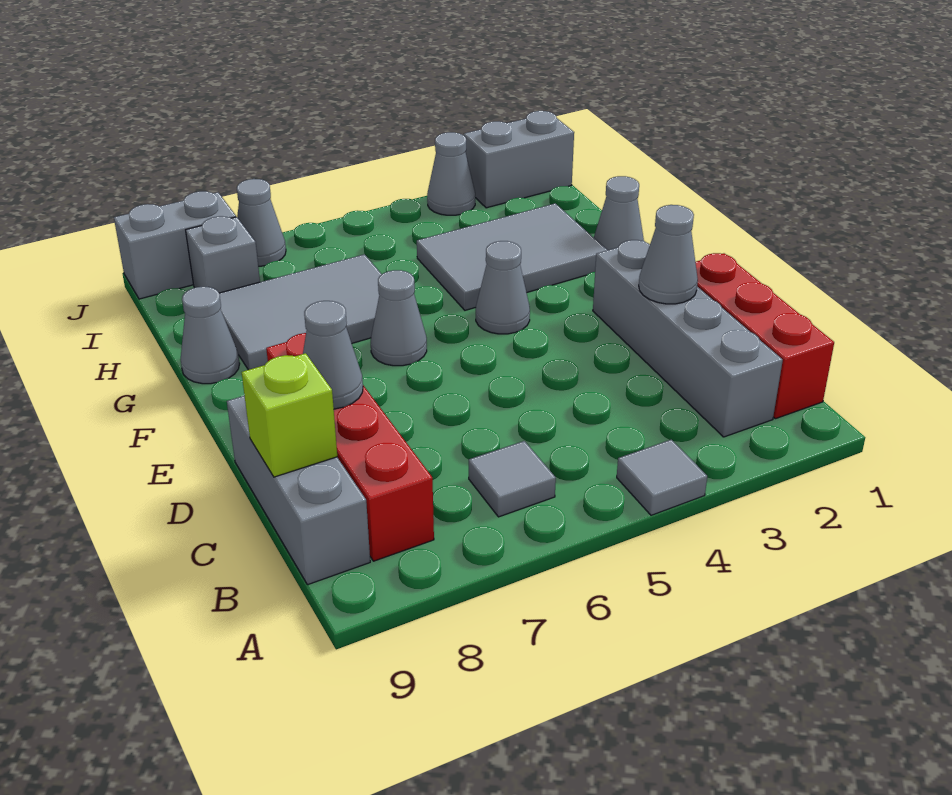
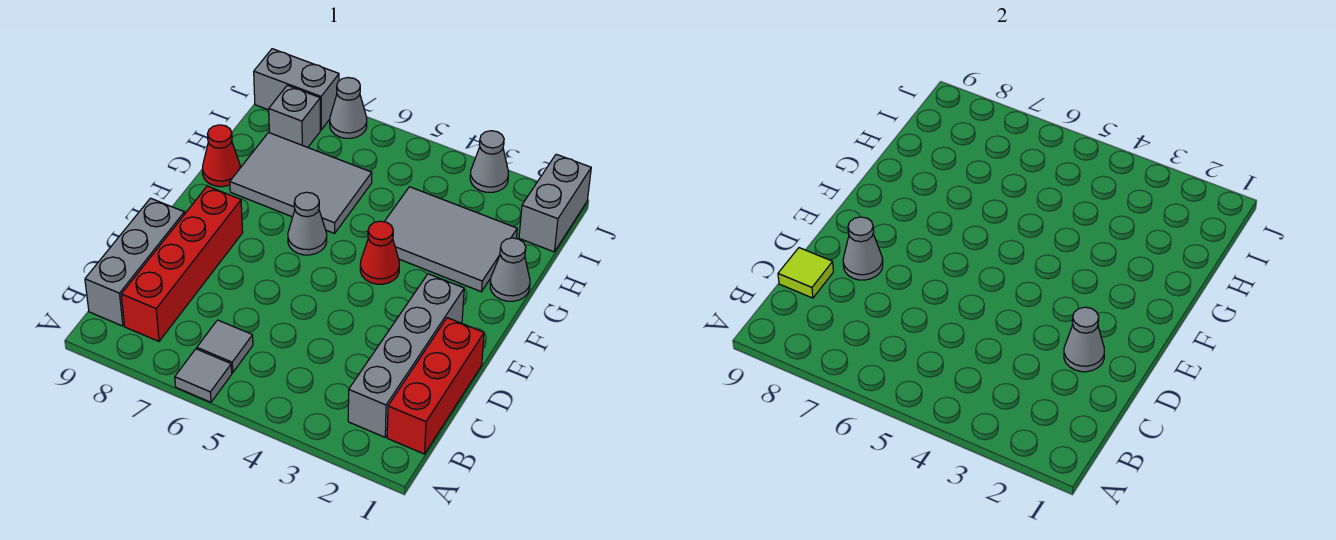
grey 1x1 tile [617,440,707,515] -> grey 1x1 tile moved to [175,349,232,402]
lime 1x1 brick [242,353,337,477] -> lime 1x1 tile [778,248,833,298]
grey 1x1 cone [476,241,530,334] -> red 1x1 cone [360,221,399,284]
grey 1x1 cone [180,287,240,384] -> red 1x1 cone [202,125,240,187]
grey 1x2 brick [464,111,574,208] -> grey 1x2 brick turned to [519,154,591,252]

